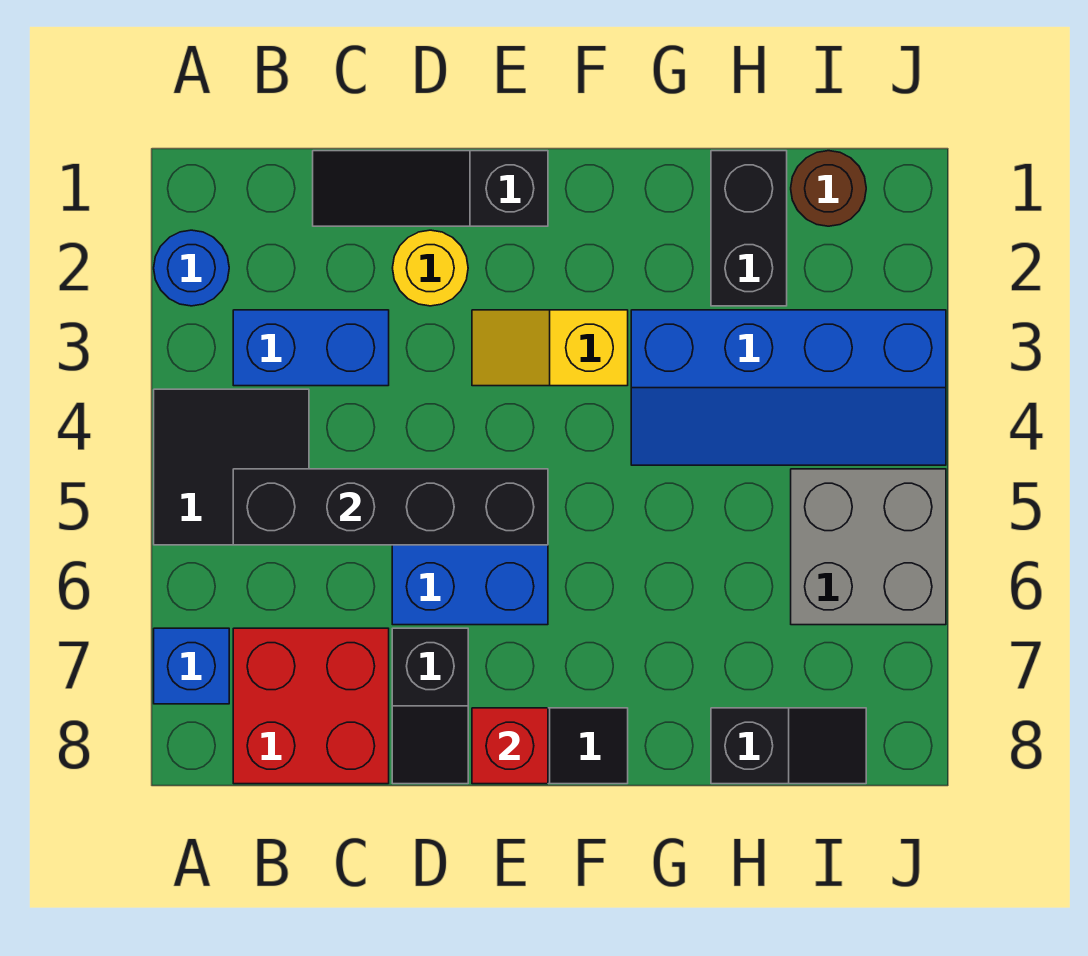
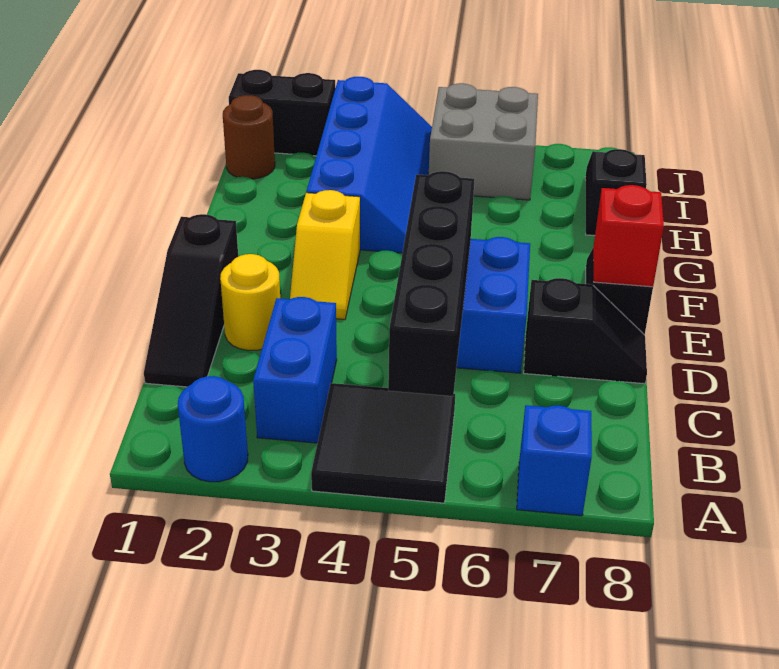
red 2x2 brick [233,628,389,784] -> none
black 1x2 brick [711,151,787,306] -> black 1x2 brick moved to [229,70,335,156]

